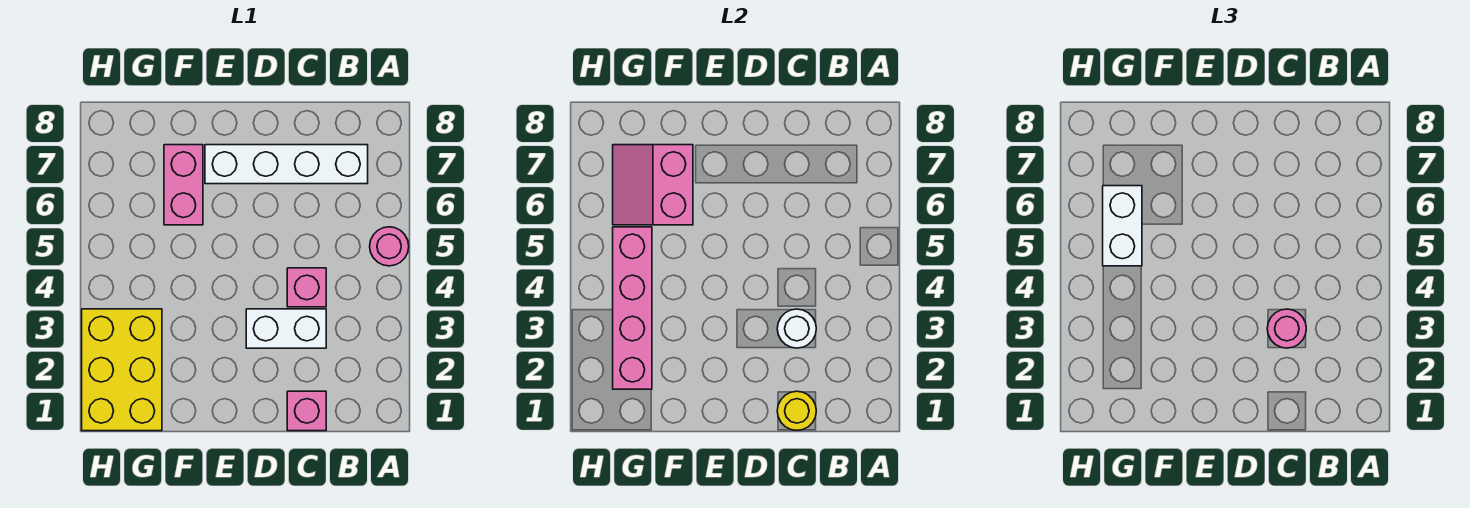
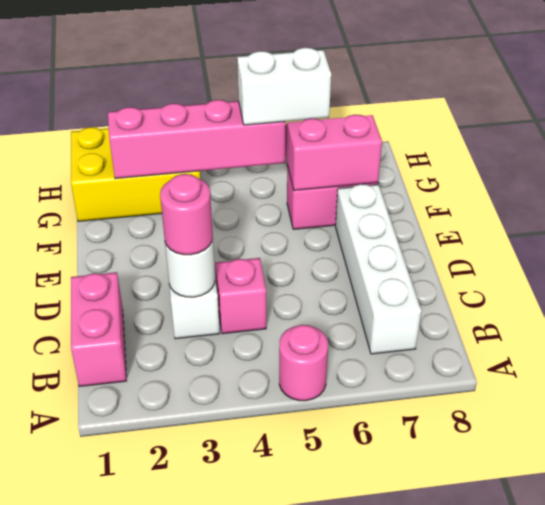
pink 1x1 brick [287,391,326,431] -> pink 1x2 brick [71,272,126,387]
yellow 1x1 round brick [777,391,816,430] -> none

